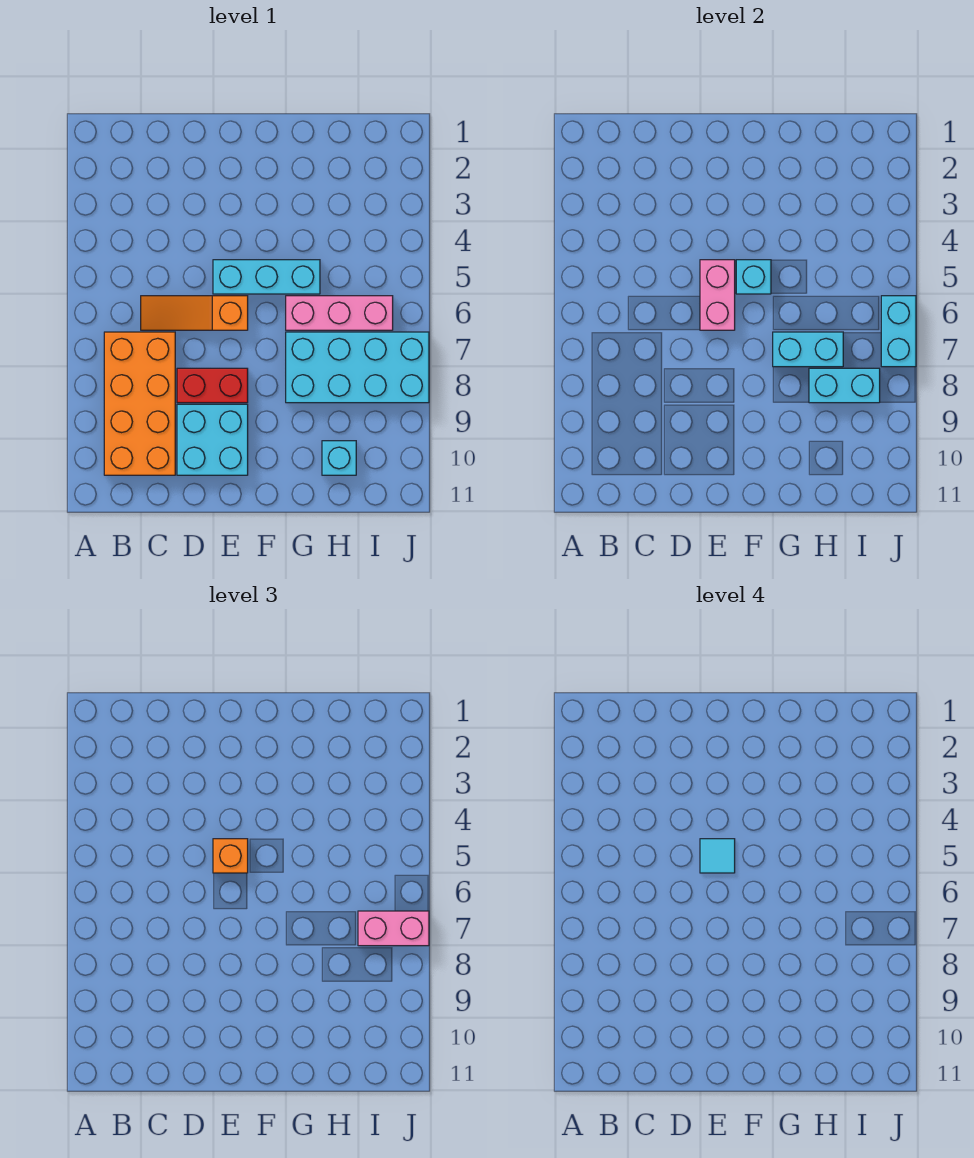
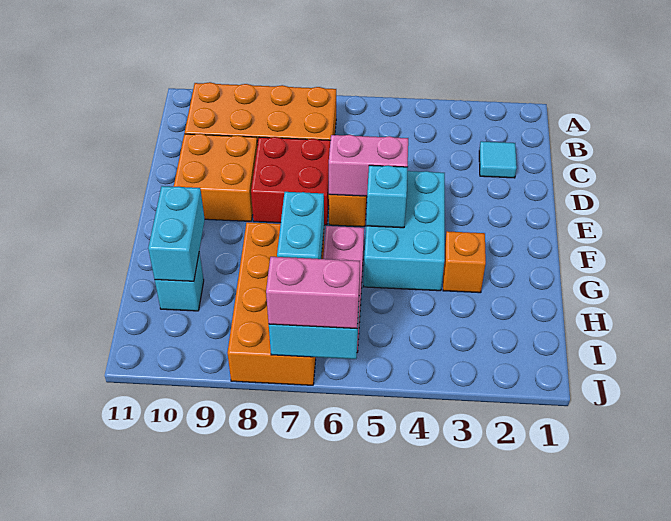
red 1x2 brick [177,368,248,403] -> red 2x2 brick [251,137,330,225]
cyan 2x2 brick [177,404,248,475] -> orange 2x2 brick [174,134,257,221]
cyan 1x3 brick [213,260,320,294] -> cyan 2x3 brick [364,171,445,291]
orange 1x1 brick [213,839,248,873] -> orange 1x1 brick moved to [443,231,486,293]
cyan 1x1 tile [700,839,735,873] -> cyan 1x1 tile moved to [479,141,517,178]
cyan 2x4 brick [286,332,429,403] -> orange 2x4 brick [227,222,324,385]
cyan 1x2 brick [809,368,880,403] -> cyan 1x2 brick moved to [148,186,205,281]
pink 1x2 brick [358,911,429,946] -> pink 1x2 brick turned to [266,257,360,329]

